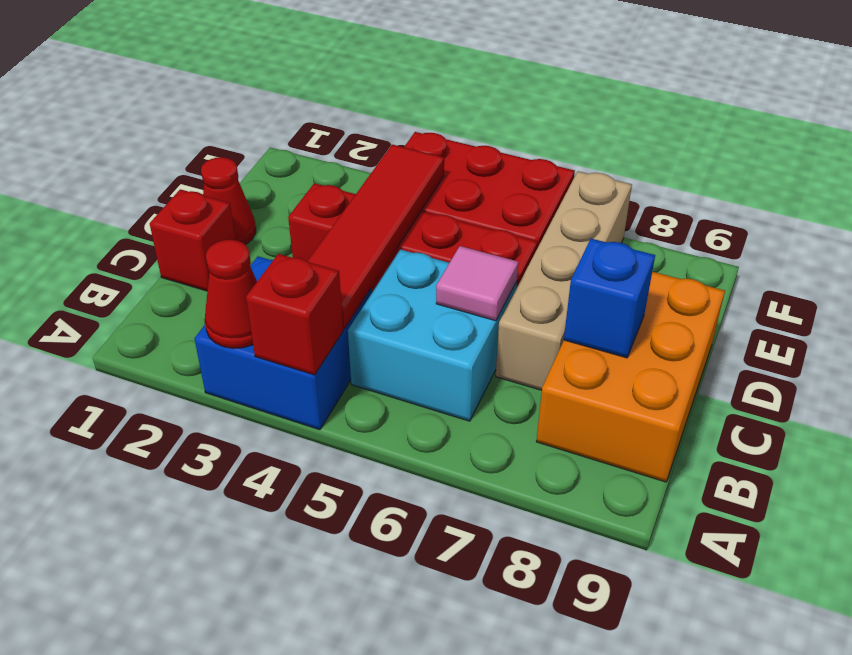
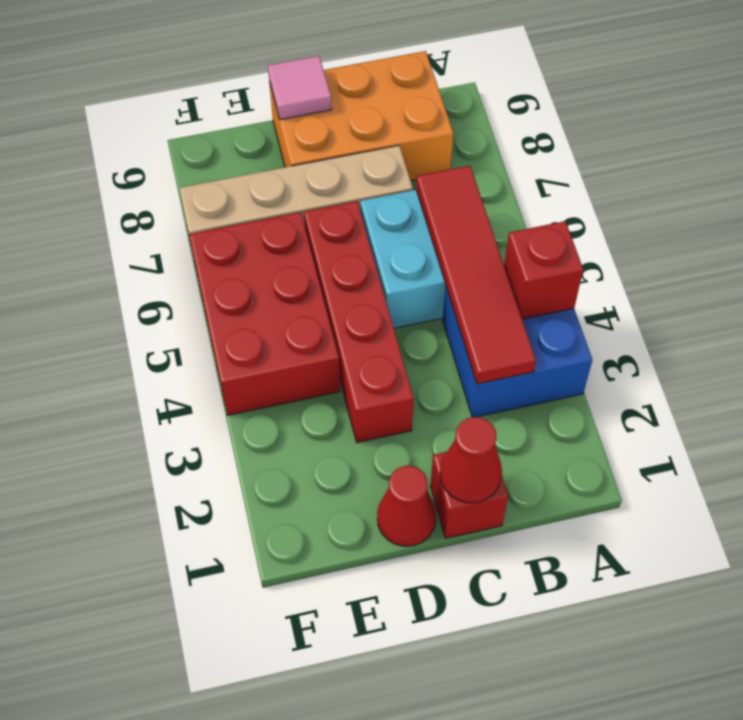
red 1x1 cone [205,240,257,348] -> red 1x1 cone moved to [440,417,502,503]
red 1x4 tile [308,145,444,329] -> red 1x4 tile turned to [416,166,536,384]
pink 1x1 tile [436,246,518,321] -> pink 1x1 tile moved to [268,56,332,120]
blue 1x1 brick [564,239,655,358] -> none

